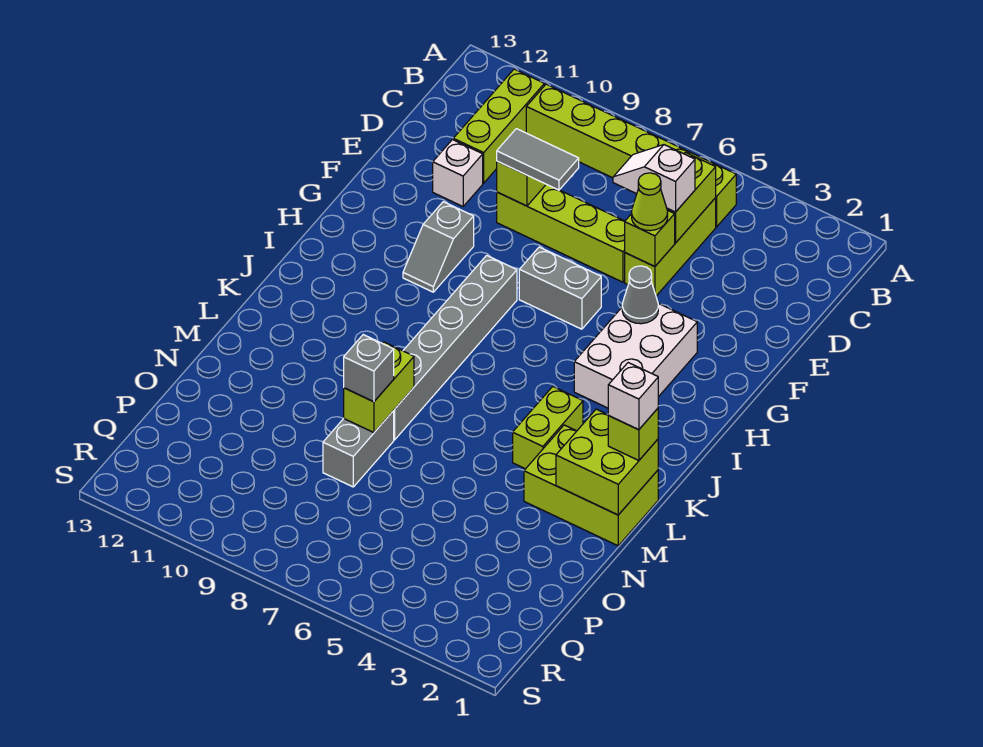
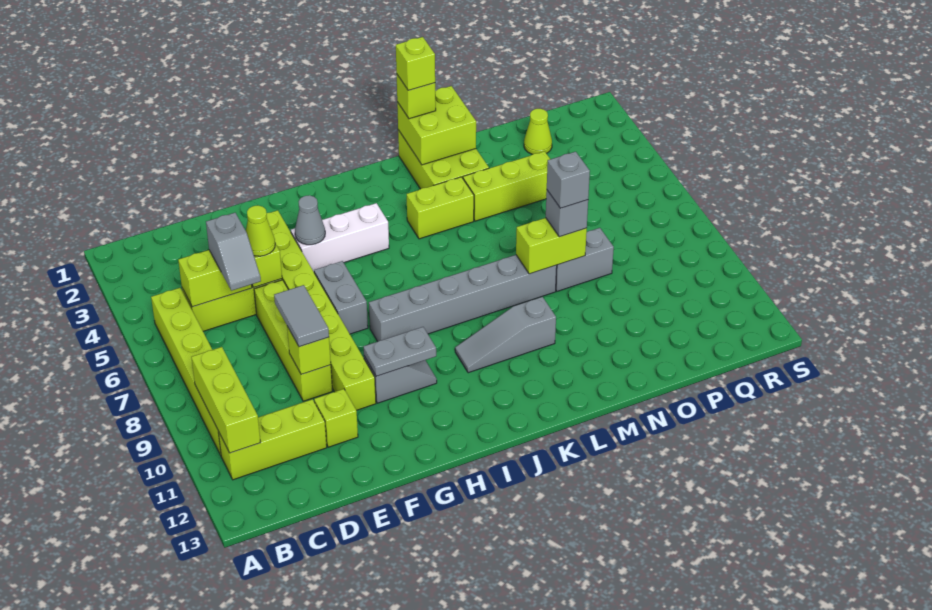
none -> lime 1x3 brick [191,347,261,453]
white 1x2 slope [613,145,695,212] -> grey 1x2 slope [206,213,261,291]
white 1x1 brick [433,140,483,206] -> lime 1x1 brick [314,389,358,447]
none -> lime 1x8 brick [267,210,376,410]
white 2x3 brick [574,304,697,408] -> white 1x3 brick [291,203,389,272]
none -> grey 1x2 plate [363,327,436,376]
none -> grey 1x3 slope [455,297,556,373]
white 1x1 brick [608,363,658,430] -> lime 1x1 brick [396,37,435,90]
none -> lime 1x3 brick [463,151,550,221]
none -> grey 1x1 brick [547,152,590,208]
none -> lime 1x1 cone [524,109,552,154]

